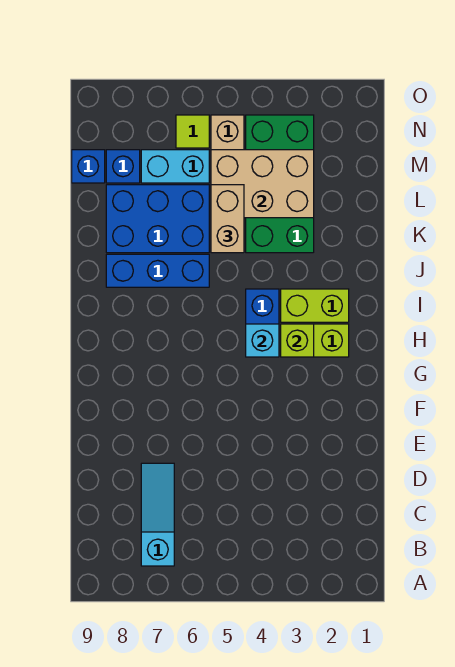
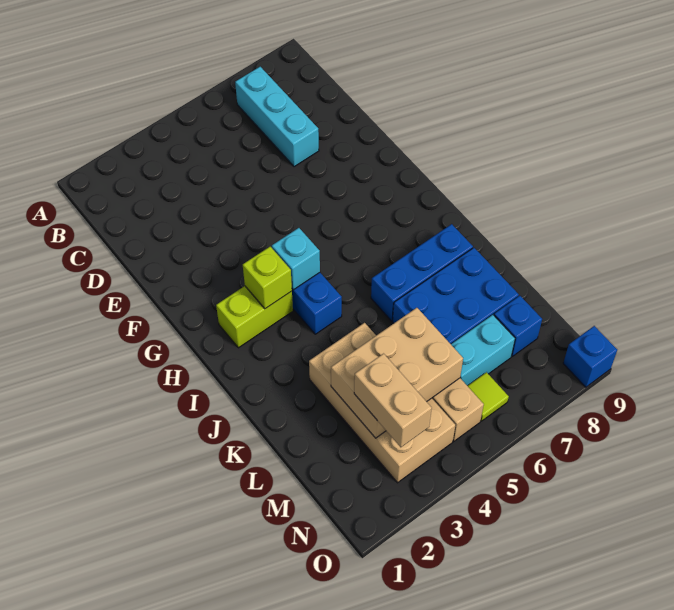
cyan 1x3 slope [141,463,174,566] -> cyan 1x3 brick [235,67,319,167]
lime 1x2 brick [281,289,349,322] -> none
green 2x4 brick [246,115,314,253] -> tan 2x4 brick [309,323,455,483]
tan 1x2 brick [211,185,244,253] -> tan 1x2 brick moved to [354,354,432,447]
blue 1x1 brick [72,150,105,183] -> blue 1x1 brick moved to [563,326,617,387]

